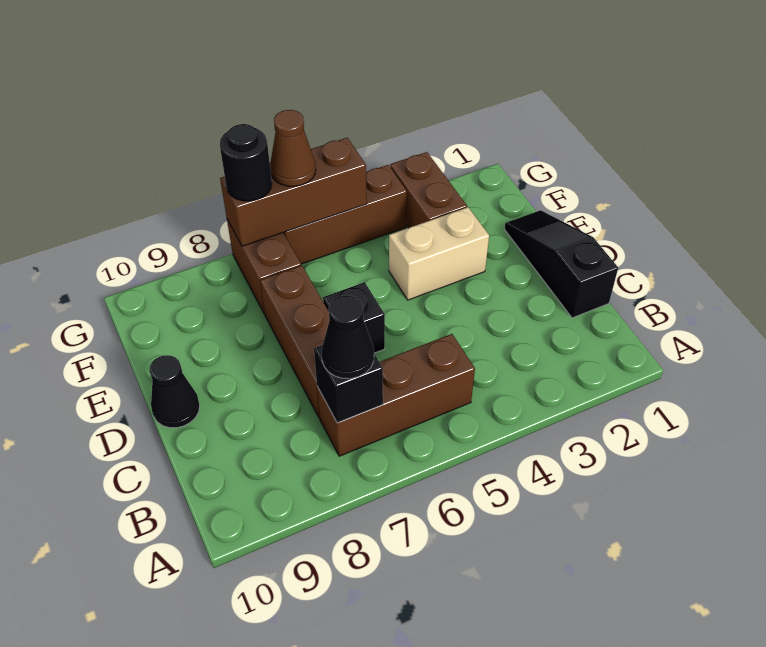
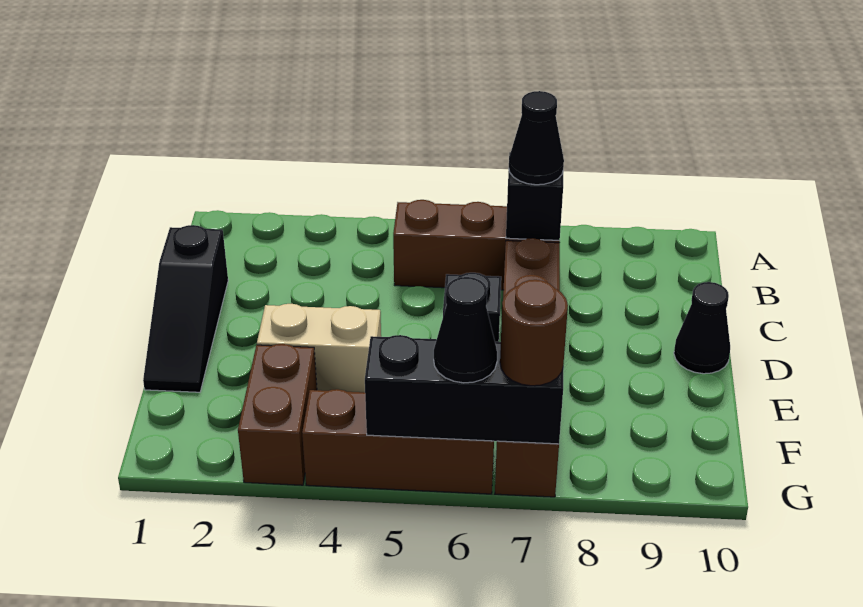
brown 1x3 brick [220,138,367,246] -> black 1x3 brick [365,335,563,444]
brown 1x1 cone [270,110,316,186] -> black 1x1 cone [434,277,497,383]
black 1x1 round brick [220,124,272,201] -> brown 1x1 round brick [500,280,568,386]

